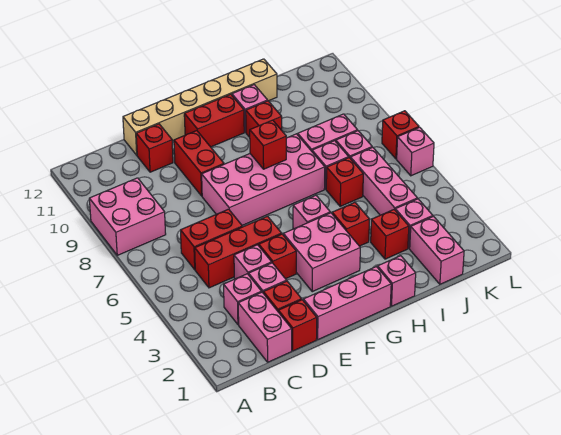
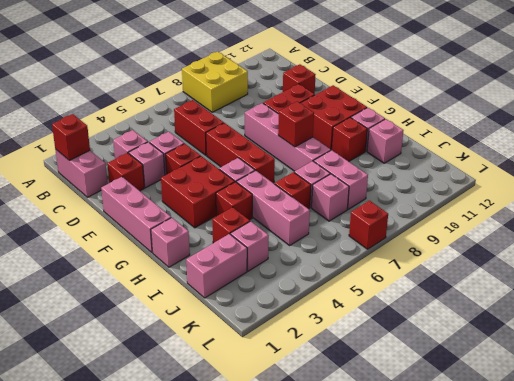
pink 2x2 brick [89,178,166,255] -> yellow 2x2 brick [182,51,248,112]
pink 1x2 brick [238,292,292,362] -> pink 1x2 brick turned to [55,149,108,197]
red 1x3 brick [195,216,282,288] -> red 1x3 brick moved to [206,123,275,183]
red 1x1 brick [278,300,317,351] -> red 1x1 brick moved to [52,114,90,160]
tan 1x6 brick [123,59,277,155] -> none
pink 2x4 brick [202,134,325,225] -> pink 1x4 brick [245,103,331,171]
pink 2x2 brick [283,213,360,292] -> red 2x2 brick [161,156,235,228]
red 1x2 brick [184,94,244,147] -> red 2x2 brick [300,85,367,149]
pink 1x3 brick [350,147,417,215] -> pink 1x3 brick turned to [237,171,310,245]
pink 1x1 brick [397,127,434,176] -> pink 1x1 brick moved to [367,119,404,163]

